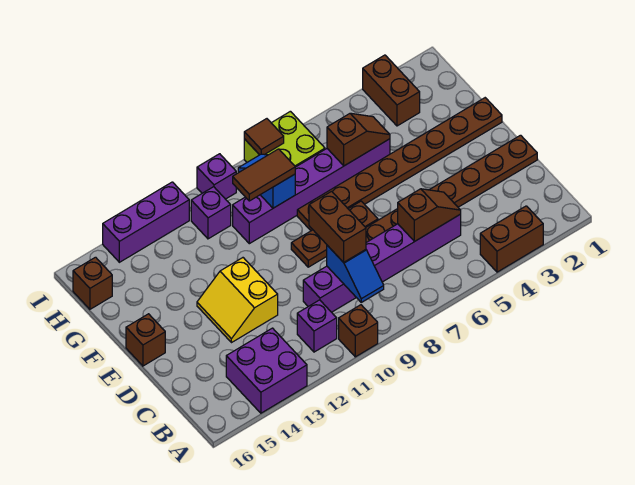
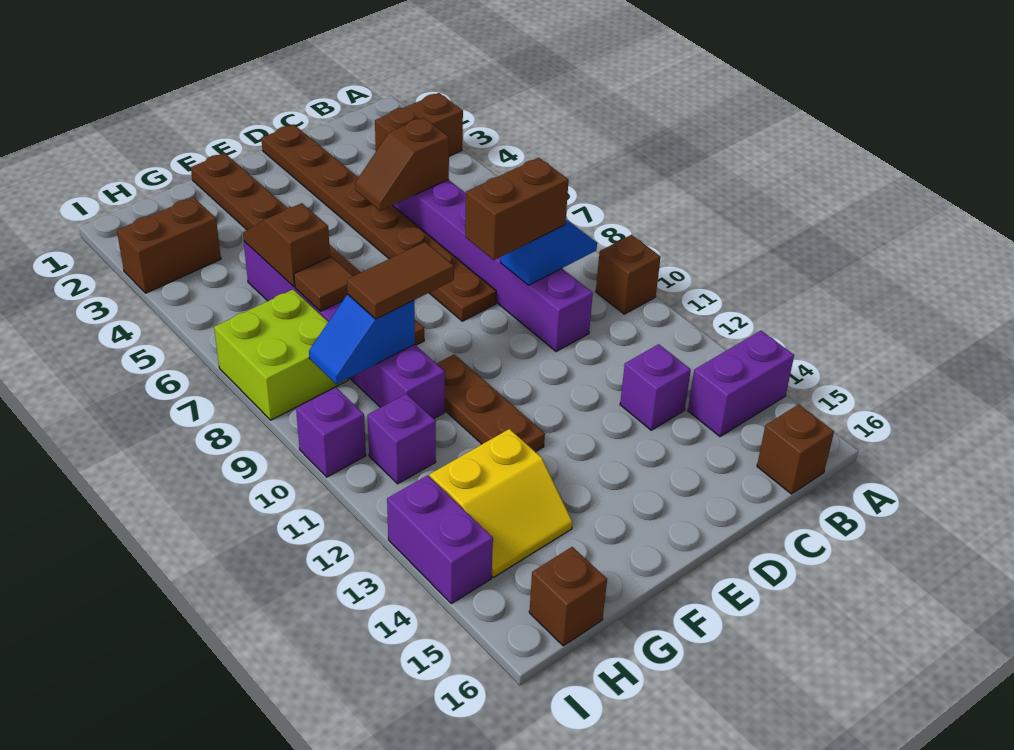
brown 1x2 brick [480,206,543,272] -> brown 1x2 brick turned to [375,93,463,156]
purple 2x2 brick [226,328,307,413] -> purple 1x2 brick [688,331,794,437]
purple 1x1 brick [297,300,337,352] -> purple 1x1 brick moved to [620,344,691,430]
brown 1x2 slope [398,189,461,242] -> brown 1x2 slope turned to [355,118,449,211]
yellow 2x2 slope [197,258,278,343] -> yellow 2x2 slope moved to [430,429,572,577]
brown 1x3 plate [291,201,378,267] -> brown 1x3 plate moved to [437,354,545,452]
brown 1x1 brick [126,314,165,366] -> brown 1x1 brick moved to [757,405,834,494]
brown 1x2 tile [233,149,295,201] -> brown 1x2 tile turned to [347,242,454,319]
brown 1x1 tile [244,119,284,155] -> brown 1x1 tile moved to [294,257,353,311]
purple 1x3 brick [103,182,189,262] -> purple 1x2 brick [387,475,493,604]

